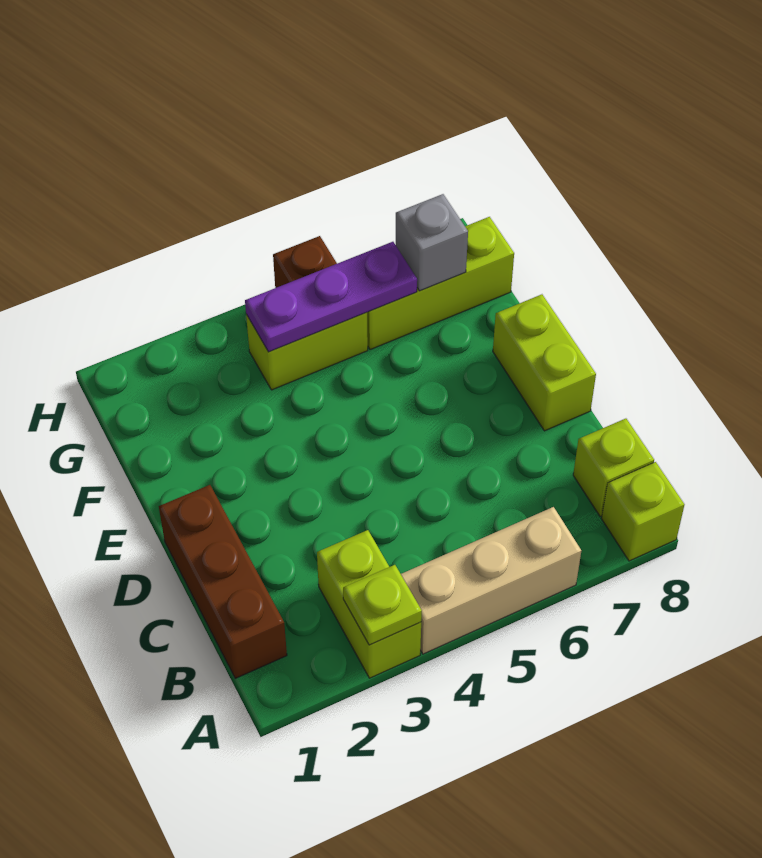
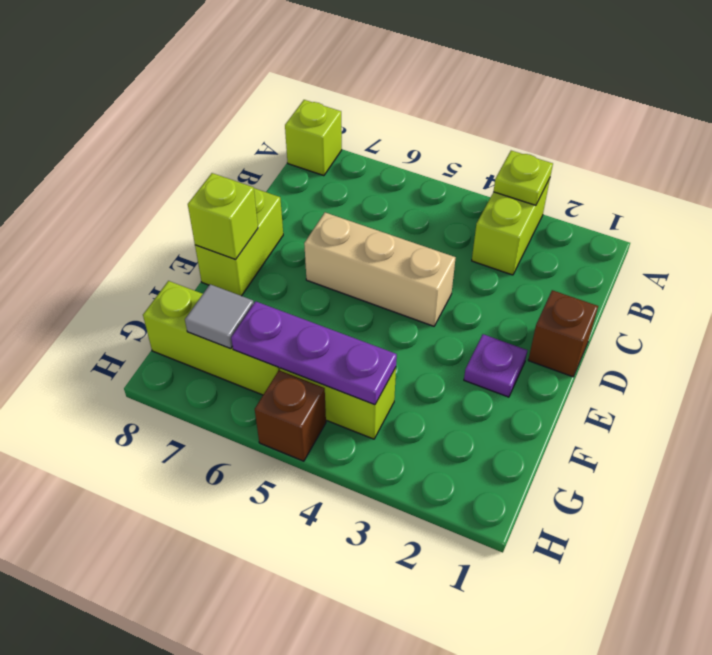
tan 1x3 brick [401,507,581,654] -> tan 1x3 brick moved to [304,213,456,326]
brown 1x3 brick [159,485,287,678] -> brown 1x1 brick [528,290,598,377]
lime 1x1 brick [573,419,654,516] -> lime 1x1 brick moved to [188,173,258,259]
none -> purple 1x1 plate [464,334,527,397]
grey 1x1 brick [396,194,468,291] -> grey 1x1 tile [185,284,254,349]

